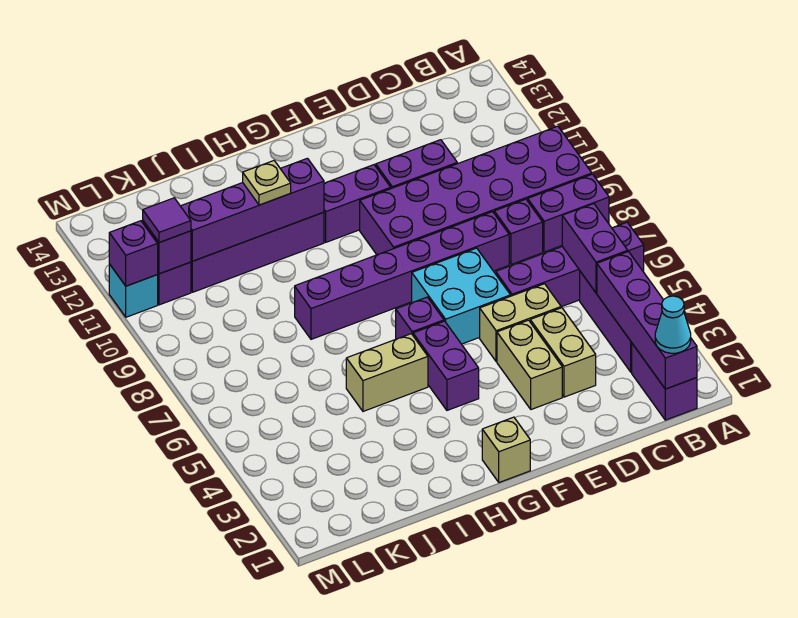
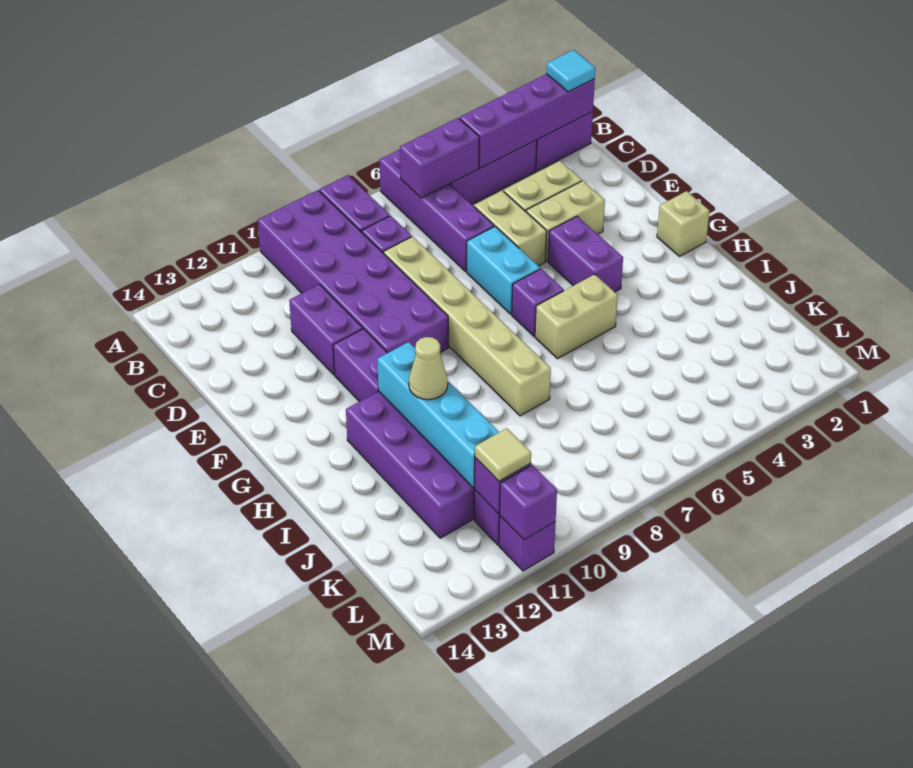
cyan 1x1 cone [655,296,691,353] -> cyan 1x1 tile [546,50,595,92]
purple 1x6 brick [295,212,509,339] -> tan 1x6 brick [384,237,551,416]
cyan 2x2 brick [412,248,511,344] -> cyan 1x2 brick [467,227,540,314]
purple 1x2 brick [413,321,479,410] -> purple 1x2 brick turned to [548,216,623,292]
tan 1x2 brick [346,334,428,411] -> tan 1x2 brick turned to [535,274,618,359]
purple 1x4 brick [181,158,324,261] -> cyan 1x4 brick [377,342,499,488]
tan 1x1 plate [243,161,291,205] -> tan 1x1 cone [409,337,448,400]
purple 1x1 tile [143,198,191,243] -> tan 1x1 tile [475,428,531,481]
cyan 1x1 brick [109,264,158,317] -> purple 1x1 brick [499,516,555,571]

